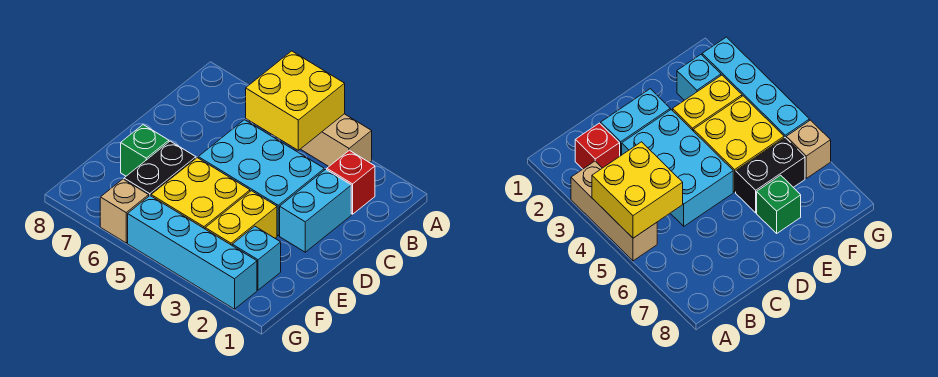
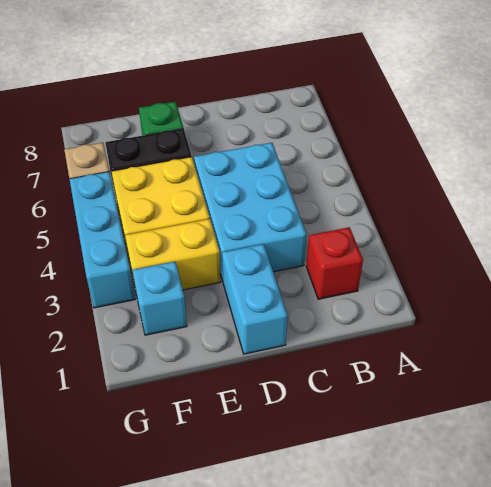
tan 1x3 brick [301,114,372,166] -> none
yellow 2x2 brick [246,51,345,150] -> none
cyan 1x2 brick [280,169,351,252] -> cyan 1x2 brick turned to [222,244,288,354]
cyan 1x4 brick [128,196,257,309] -> cyan 1x3 brick [70,172,135,308]

